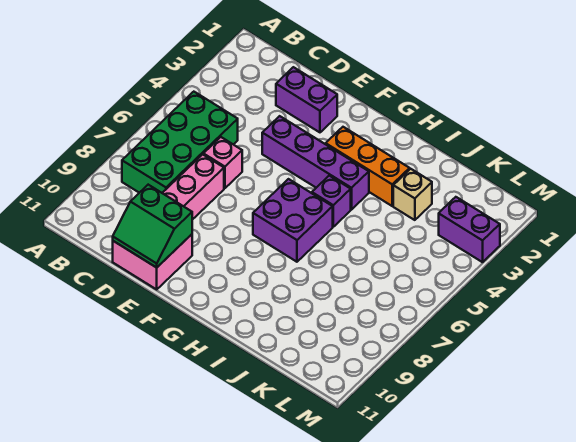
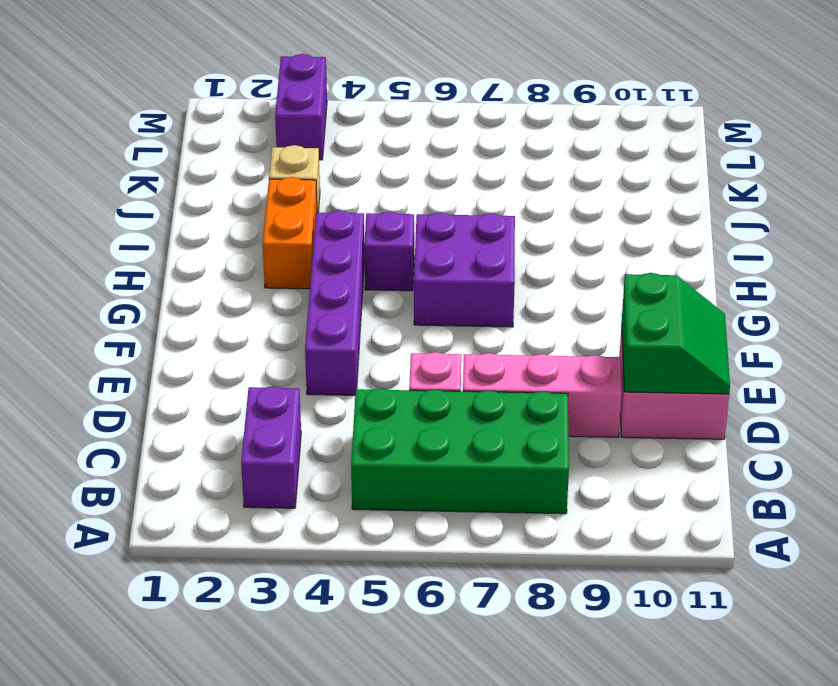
purple 1x2 brick [276,67,337,132] -> purple 1x2 brick moved to [241,386,301,508]
orange 1x3 brick [326,127,410,206] -> orange 1x2 brick [263,177,317,289]

